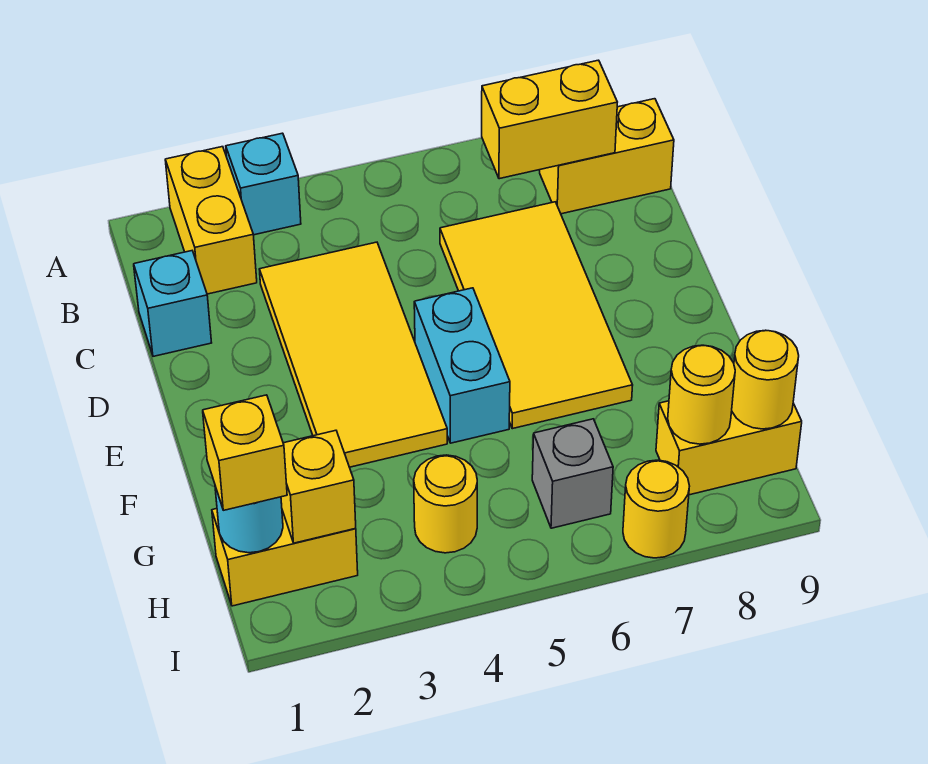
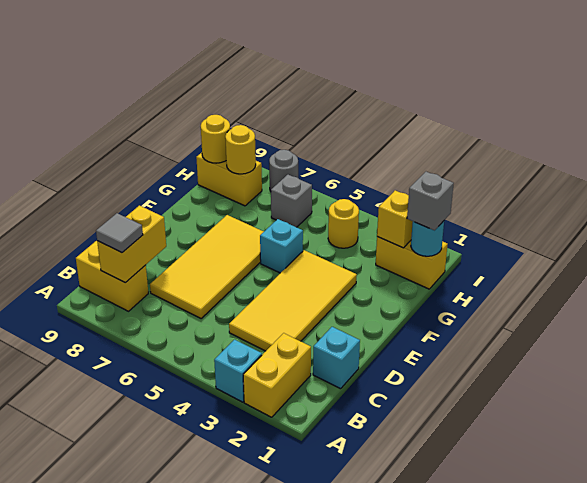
yellow 1x2 brick [482,60,617,179] -> yellow 1x2 brick turned to [97,206,166,283]
none -> grey 1x1 tile [96,213,143,253]
cyan 1x2 brick [414,288,510,443] -> cyan 1x1 brick [260,219,303,273]
yellow 1x1 brick [203,395,287,510] -> grey 1x1 brick [407,172,454,230]
yellow 1x1 round brick [623,460,689,558] -> grey 1x1 round brick [269,150,298,191]

